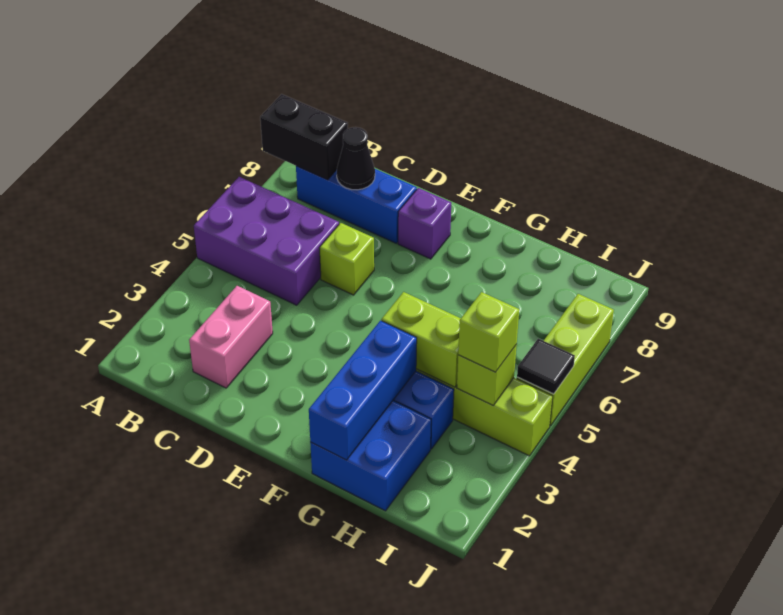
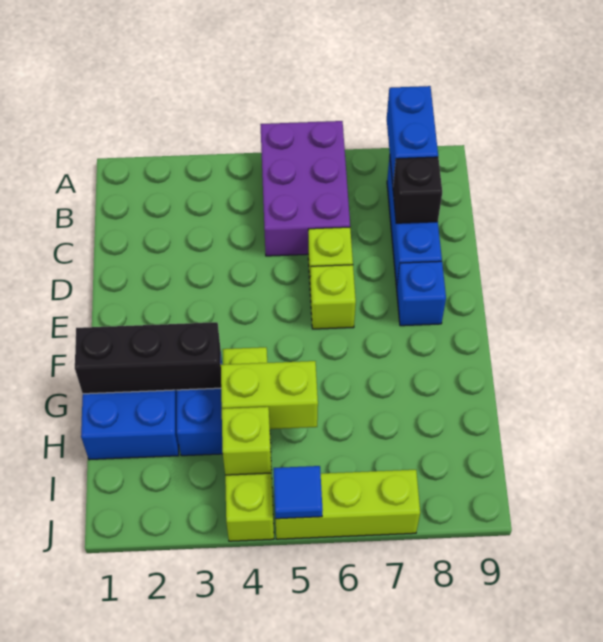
black 1x2 brick [260,94,348,180] -> blue 1x2 brick [387,86,438,184]
pink 1x2 brick [189,286,273,388] -> none
black 1x1 cone [337,127,375,190] -> black 1x1 brick [393,157,442,223]
purple 1x1 brick [398,188,451,259] -> blue 1x1 brick [397,261,446,326]
blue 1x3 brick [309,321,417,460] -> black 1x3 brick [75,322,221,394]
lime 1x2 brick [381,292,461,387] -> lime 1x2 brick turned to [221,361,318,429]
lime 1x1 brick [458,292,519,372] -> lime 1x1 brick moved to [310,265,356,329]
black 1x1 tile [517,339,575,394] -> blue 1x1 tile [274,466,322,519]

